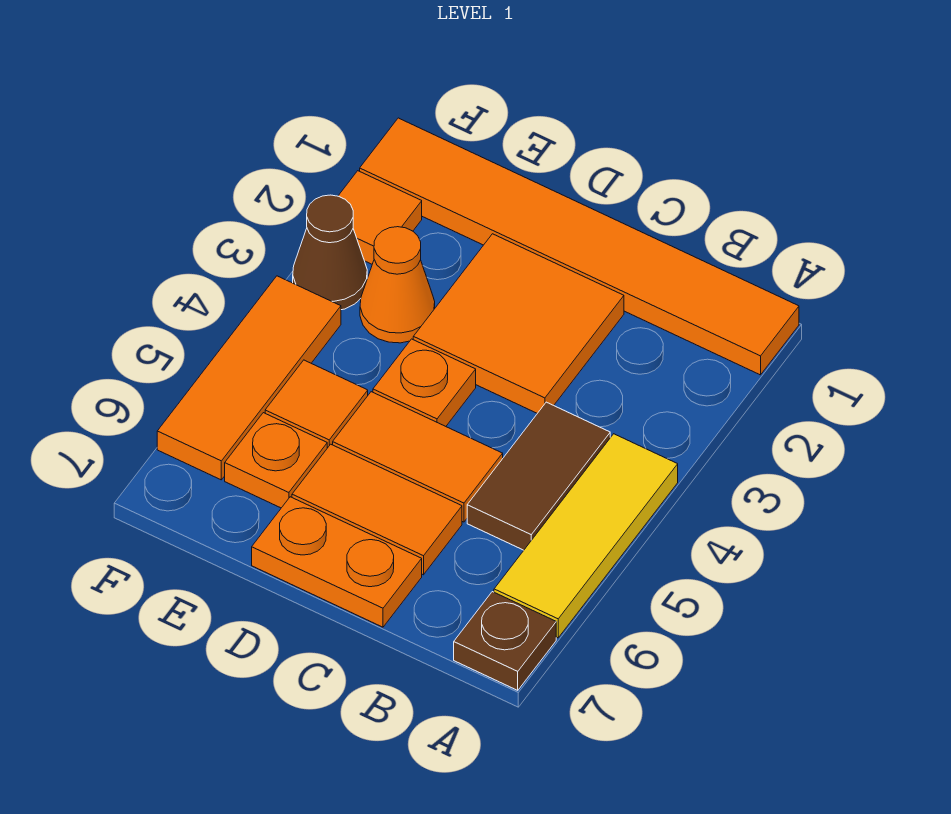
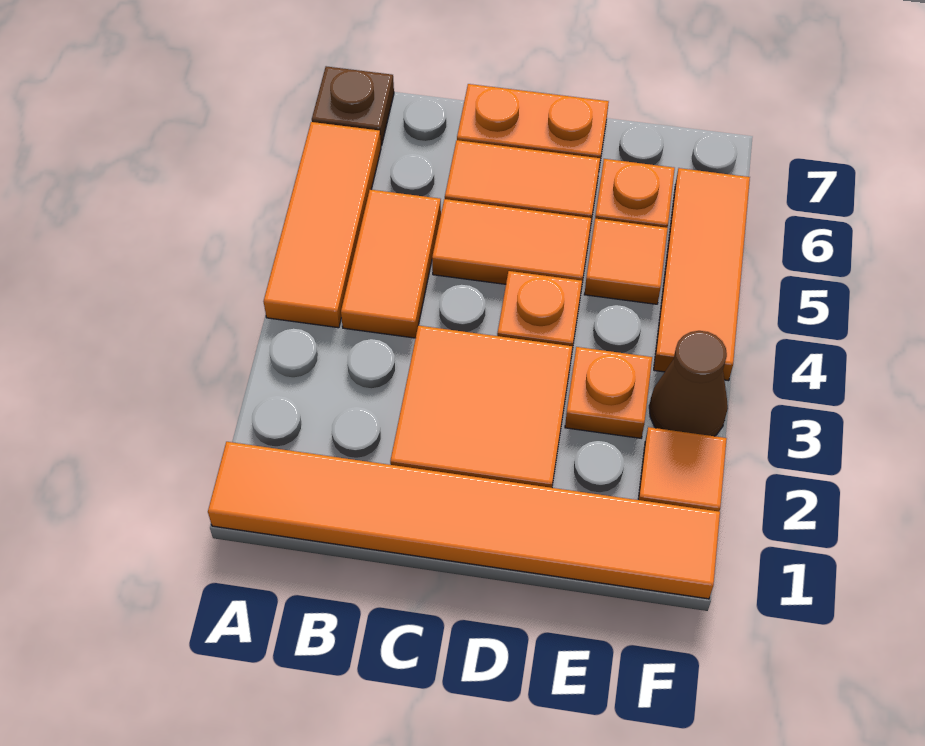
yellow 1x3 tile [494,434,678,638] -> orange 1x3 tile [264,122,381,328]
brown 1x2 tile [467,402,610,550] -> orange 1x2 tile [341,190,441,338]
orange 1x1 cone [360,227,435,343] -> orange 1x1 plate [565,347,652,438]

